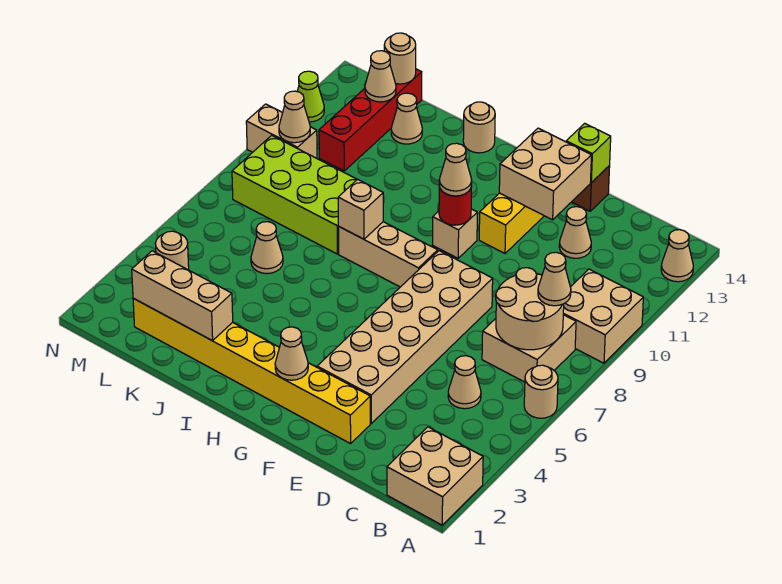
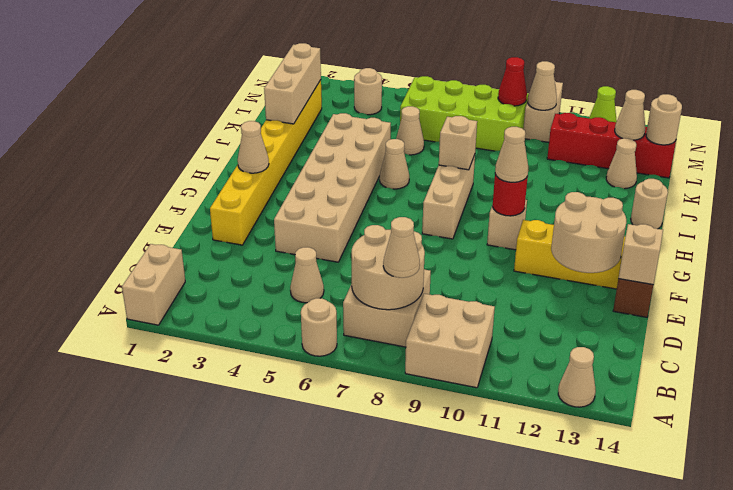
tan 2x2 brick [387,427,483,525] -> tan 1x2 brick [122,244,185,325]
tan 1x1 cone [559,207,591,258] -> tan 1x1 cone moved to [380,139,409,189]
tan 2x6 brick [317,251,493,423] -> tan 2x6 brick turned to [274,113,391,262]
tan 2x2 brick [499,128,591,220] -> tan 2x2 round brick [551,192,626,273]
lime 1x1 brick [566,123,611,183] -> tan 1x1 brick [619,224,663,285]
lime 2x4 brick [232,135,357,254] -> lime 2x4 brick turned to [400,76,529,151]
none -> red 1x1 cone [498,57,527,106]

